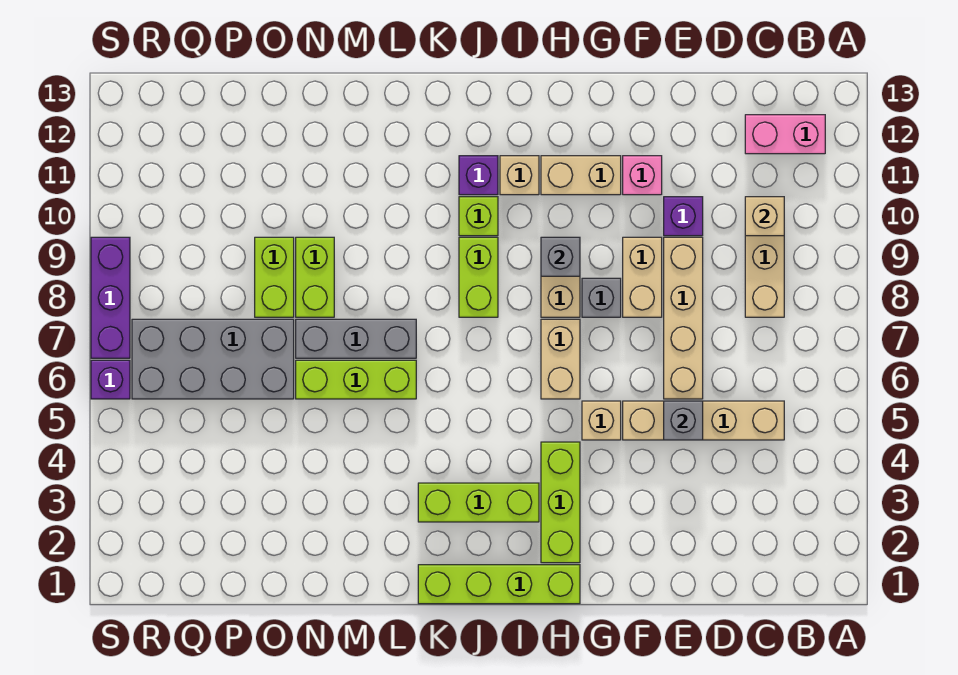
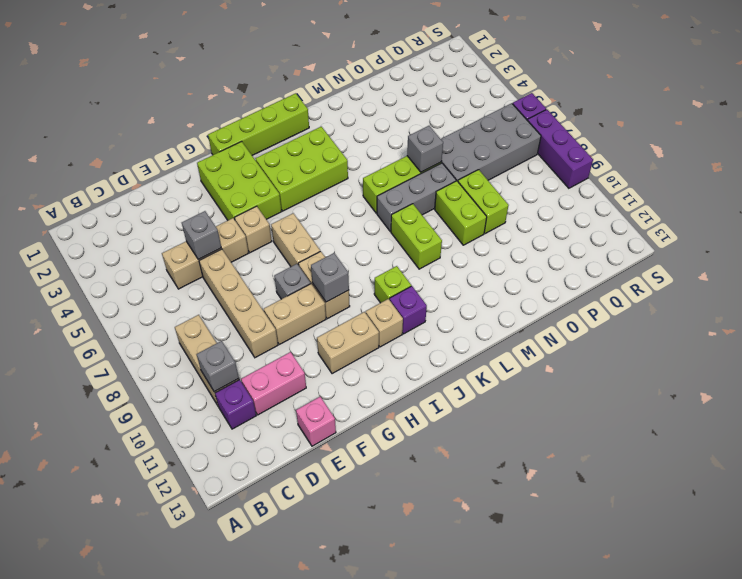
pink 1x2 brick [745,115,825,154] -> pink 1x2 brick moved to [241,352,306,415]
tan 1x4 brick [623,401,784,440] -> tan 1x3 brick [162,218,248,289]
tan 1x1 brick [745,197,784,236] -> grey 1x1 brick [196,341,239,392]
purple 1x1 brick [664,197,703,236] -> purple 1x1 brick moved to [215,380,256,429]
tan 1x2 brick [623,237,662,317] -> tan 1x2 brick turned to [264,284,326,344]
pink 1x1 brick [623,156,662,195] -> pink 1x1 brick moved to [296,397,336,446]
lime 1x3 brick [541,442,580,563] -> lime 2x3 brick [197,141,282,220]
lime 1x3 brick [418,483,539,522] -> lime 2x3 brick [255,127,348,211]
lime 1x2 brick [459,237,498,317] -> lime 1x2 brick moved to [391,204,442,269]
none -> grey 1x1 brick [407,126,443,172]

